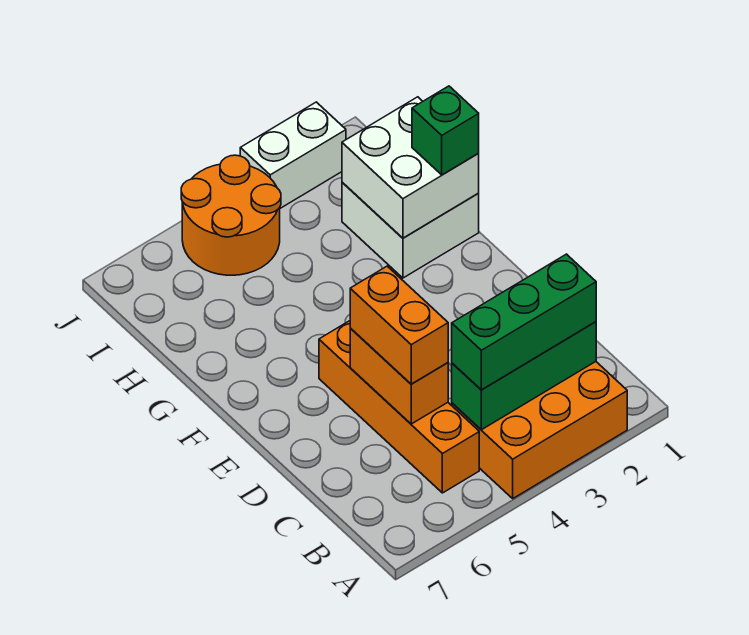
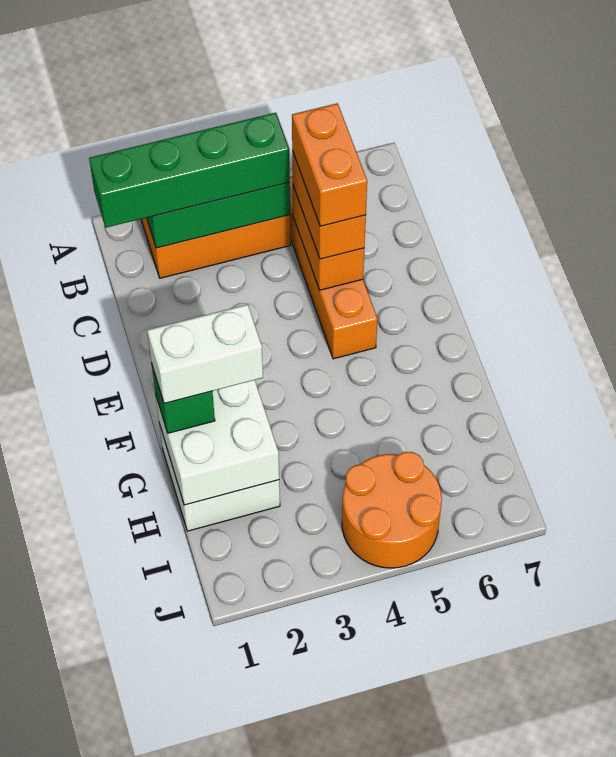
green 1x3 brick [452,254,596,390] -> green 1x4 brick [89,113,290,228]
none -> orange 1x2 brick [292,103,367,226]
white 1x2 brick [240,102,346,208] -> white 1x2 brick moved to [147,304,263,404]

